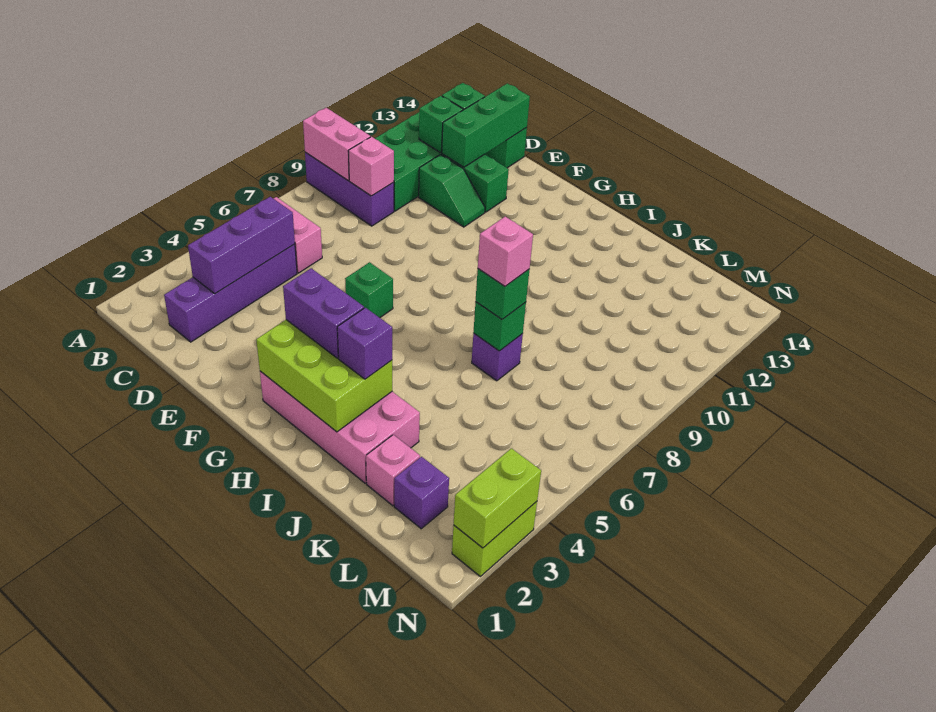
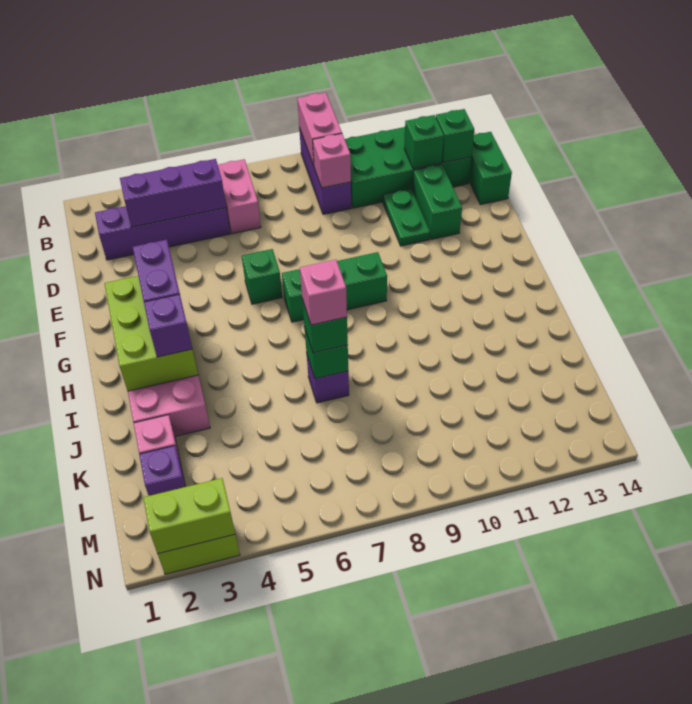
green 1x2 slope [419,155,485,227] -> green 1x2 plate [383,189,430,246]
green 1x3 brick [441,83,530,167] -> green 1x3 brick moved to [282,252,387,322]

